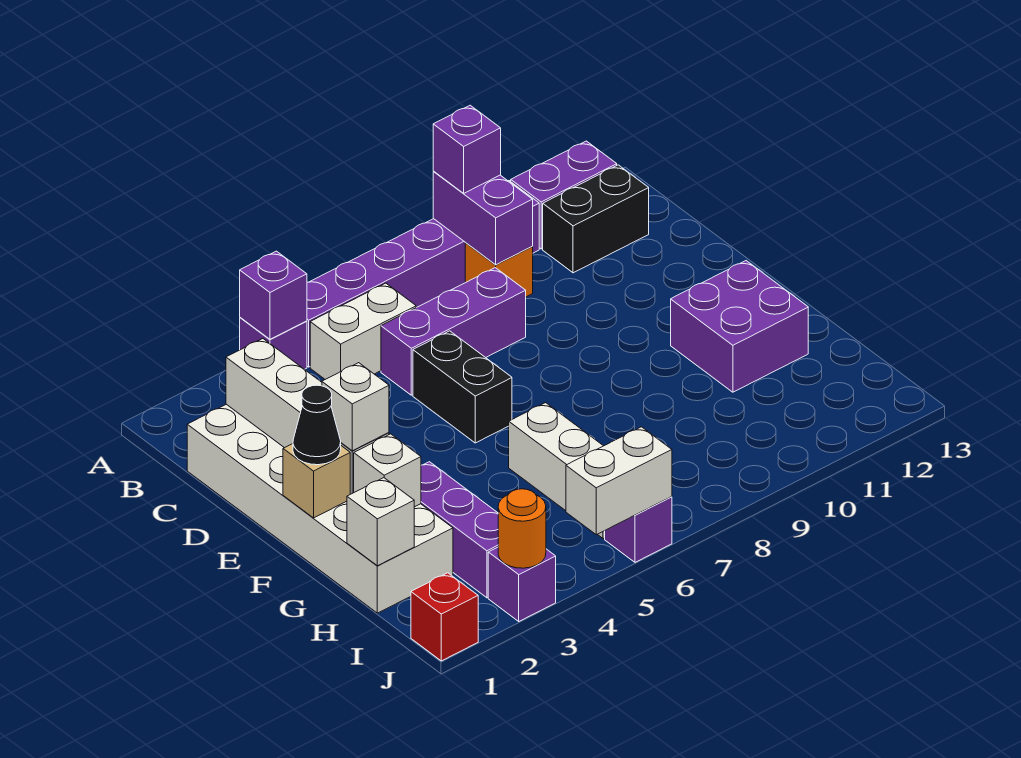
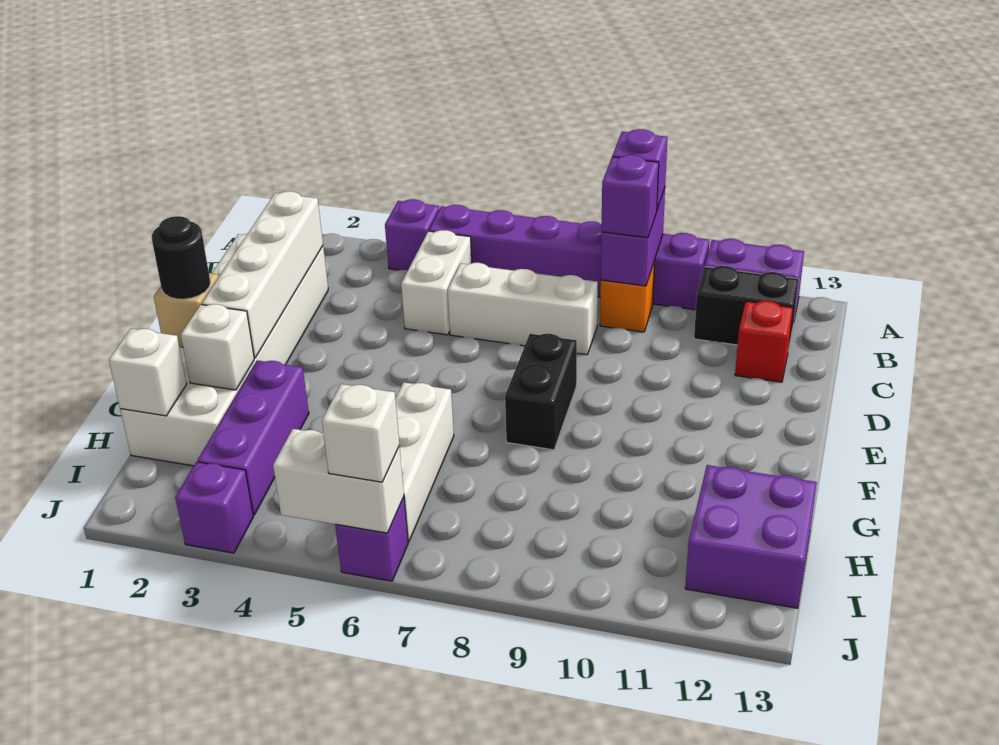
purple 1x1 brick [240,251,307,339] -> purple 1x1 brick moved to [601,155,659,238]
white 1x2 brick [310,283,416,379] -> white 1x2 brick turned to [401,230,472,335]
purple 1x3 brick [381,268,526,395] -> white 1x3 brick [448,263,598,355]
black 1x2 brick [413,331,512,443] -> black 1x2 brick moved to [505,334,577,450]
black 1x1 cone [293,385,341,465] -> black 1x1 round brick [152,216,210,299]
white 1x1 brick [322,363,389,451] -> white 1x1 brick moved to [322,384,399,482]
purple 2x2 brick [671,261,808,392] -> purple 2x2 brick moved to [685,465,817,608]
red 1x1 brick [411,573,478,661] -> red 1x1 brick moved to [735,301,793,382]
orange 1x1 round brick [498,489,546,568] -> none

